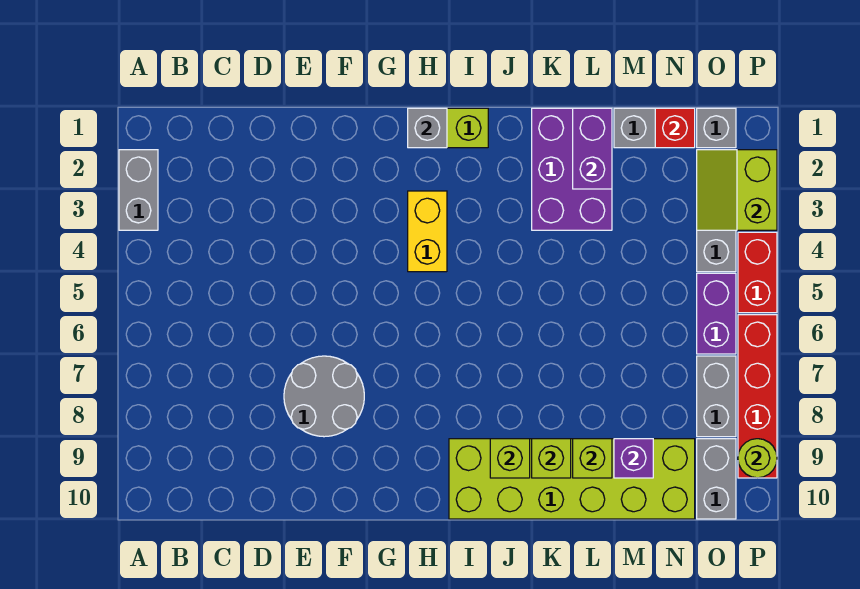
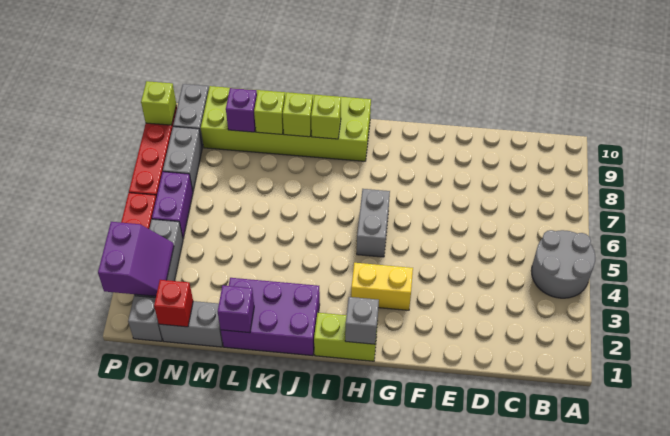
grey 1x2 brick [119,150,158,230] -> grey 1x2 brick moved to [357,189,390,257]
grey 2x2 round brick [284,356,364,437] -> grey 2x2 round brick moved to [531,230,595,298]
yellow 1x2 brick [408,191,447,272] -> yellow 1x2 brick turned to [351,263,413,310]
purple 2x3 brick [532,108,612,230] -> purple 2x3 brick turned to [221,278,320,356]
purple 1x2 brick [573,108,612,189] -> purple 1x1 brick [218,285,254,333]
lime 2x2 slope [697,150,777,230] -> purple 2x2 slope [98,222,174,296]
lime 1x1 round brick [738,439,777,478] -> lime 1x1 brick [141,81,176,125]

